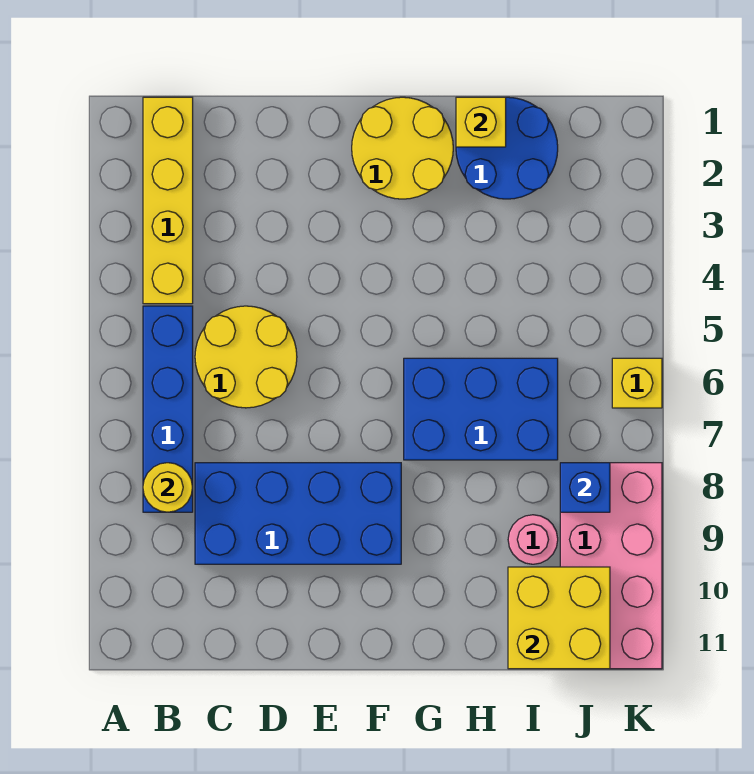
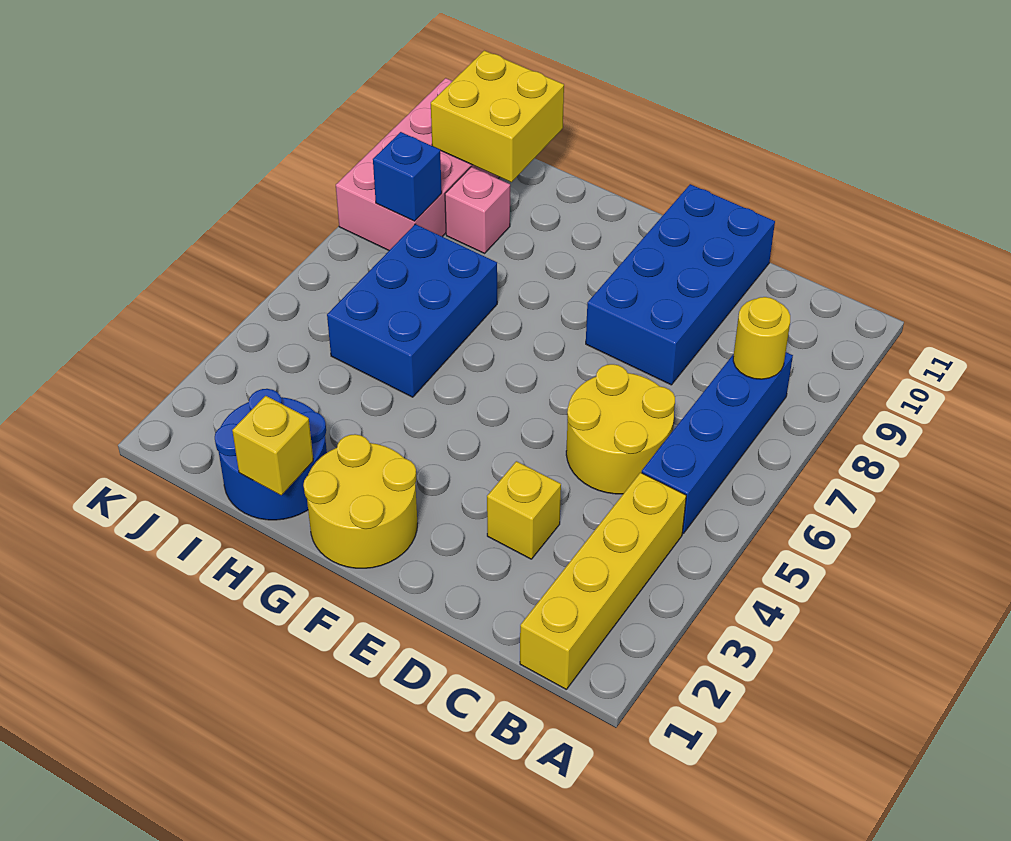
blue 2x4 brick [195,463,401,564] -> blue 2x4 brick turned to [586,184,775,385]
blue 2x3 brick [404,358,558,460] -> blue 2x3 brick turned to [327,224,497,397]
pink 1x1 round brick [508,515,558,564] -> pink 1x1 brick [445,167,510,253]
yellow 1x1 brick [612,358,662,408] -> yellow 1x1 brick moved to [487,461,561,559]

